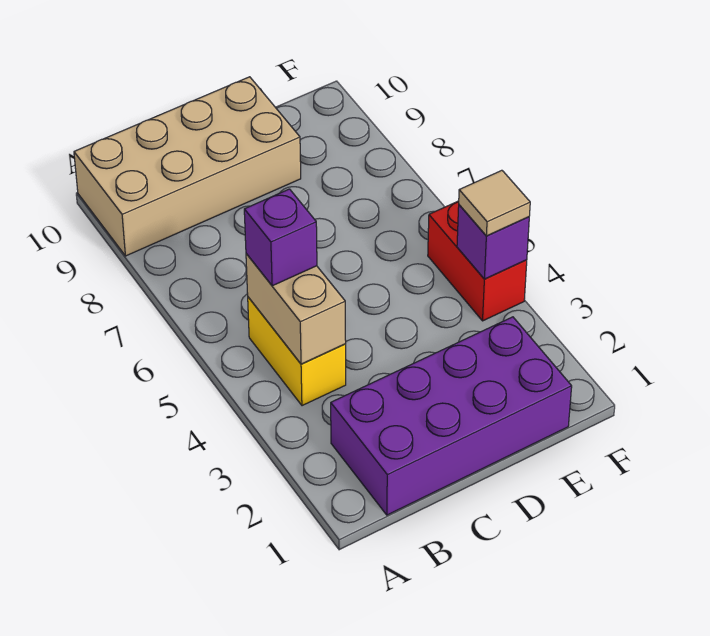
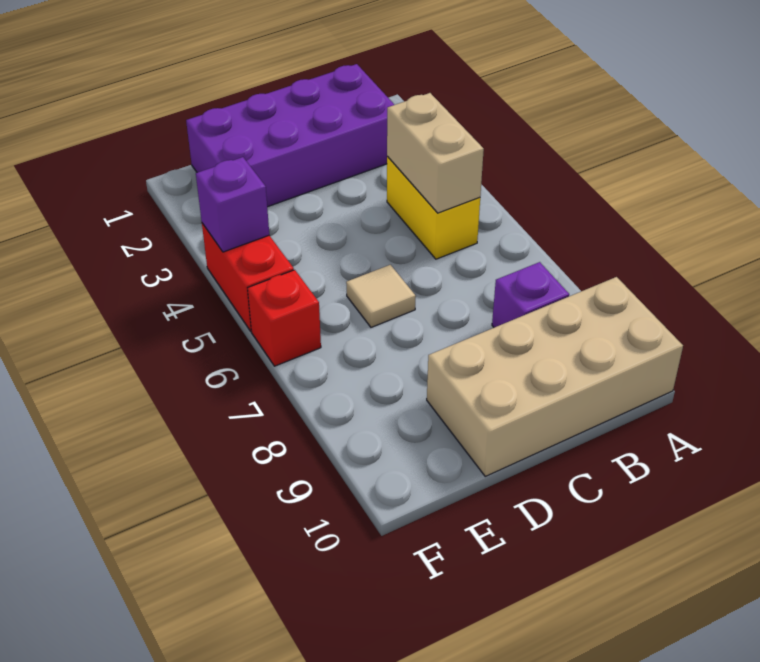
purple 1x1 brick [244,189,317,286] -> purple 1x1 brick moved to [492,262,569,328]
tan 1x1 tile [459,170,530,236] -> tan 1x1 tile moved to [346,265,416,327]
none -> red 1x1 brick [248,270,321,366]

